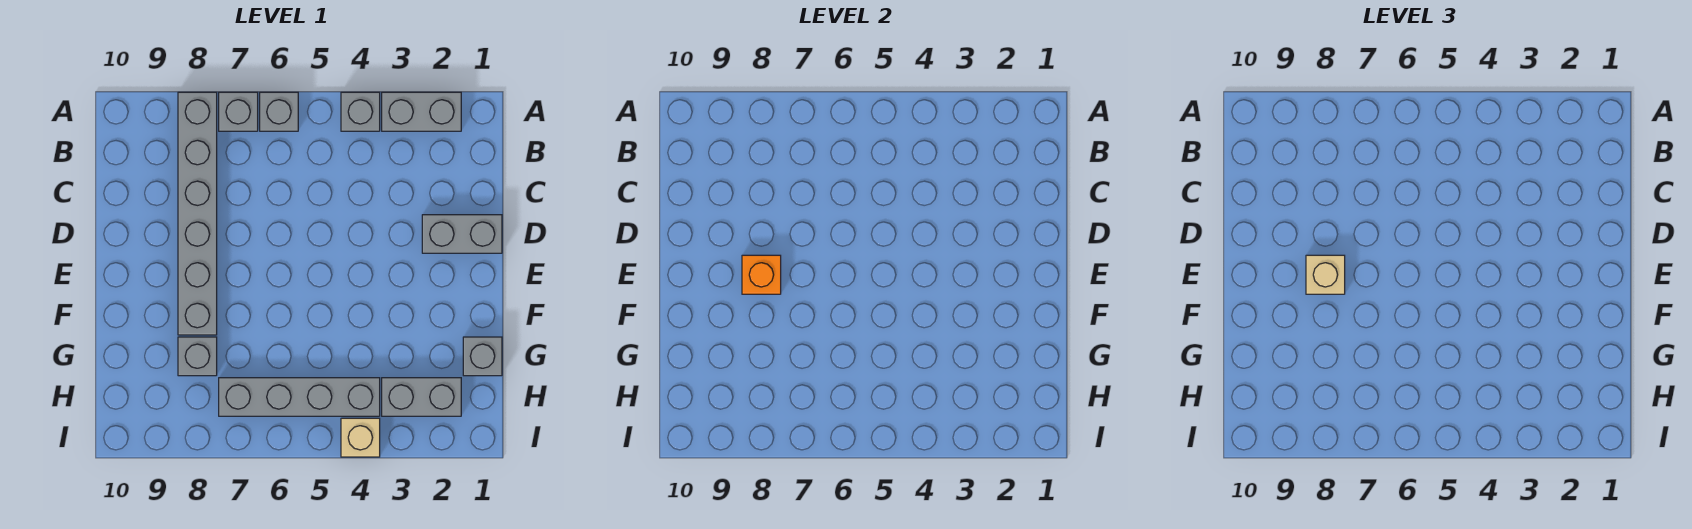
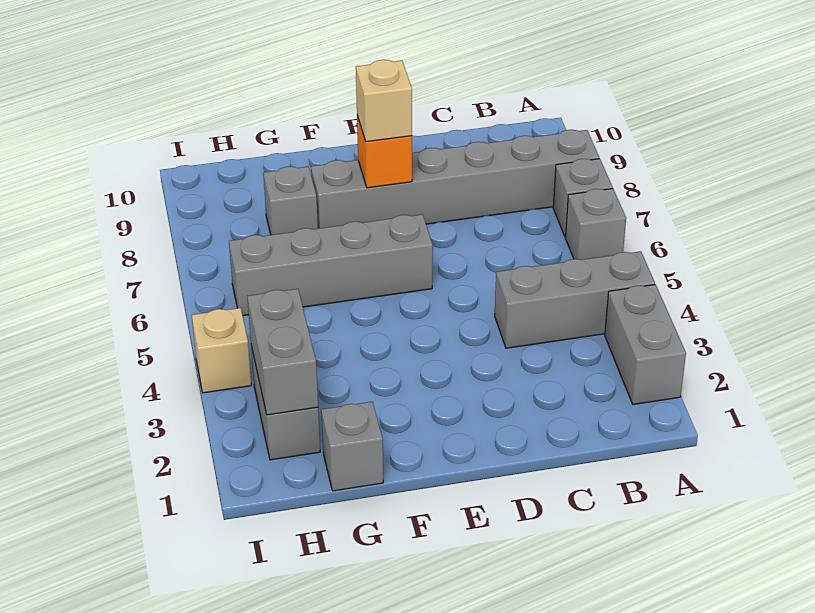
grey 1x1 brick [341,92,380,131] -> grey 1x3 brick [495,251,655,348]
grey 1x2 brick [422,215,502,253] -> grey 1x2 brick moved to [247,289,318,415]
grey 1x4 brick [219,378,380,416] -> grey 1x4 brick turned to [229,215,433,316]

